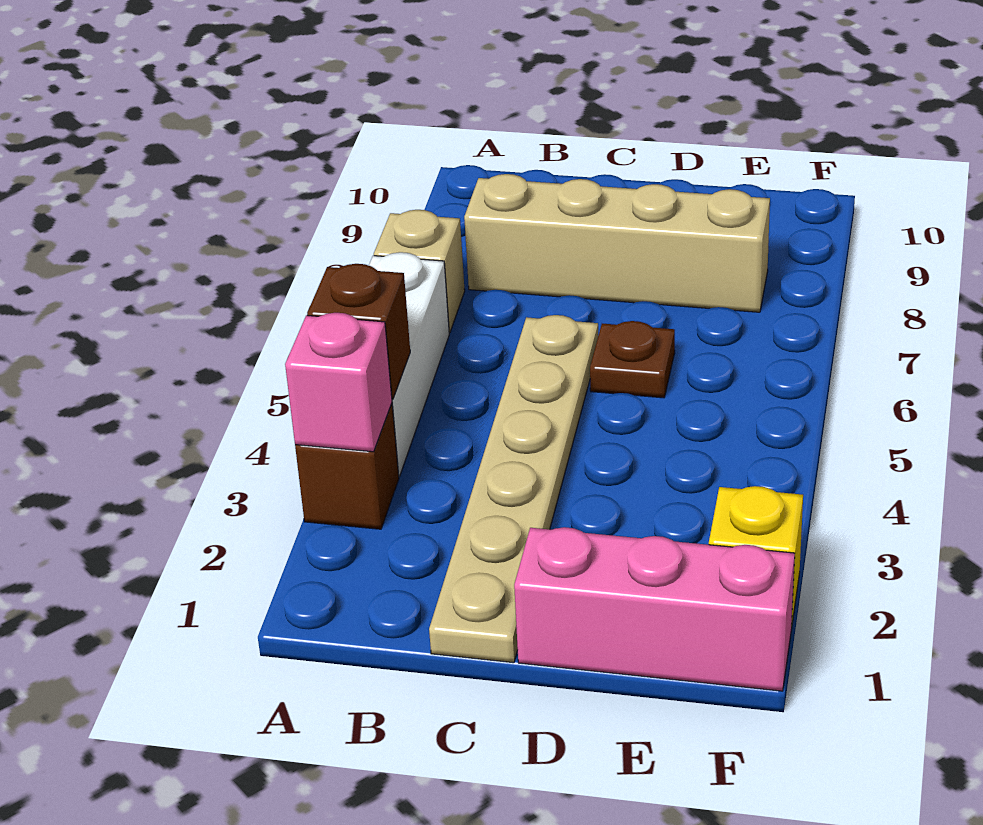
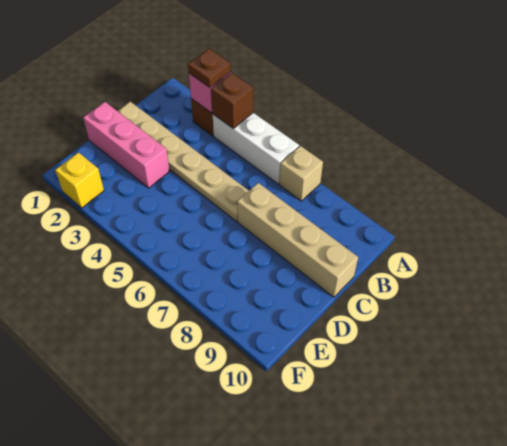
tan 1x4 brick [464,174,770,312] -> tan 1x4 brick turned to [237,183,358,297]
pink 1x3 brick [514,527,795,691] -> pink 1x3 brick turned to [83,102,170,188]
brown 1x1 plate [590,321,675,398] -> brown 1x1 plate moved to [188,49,231,87]

